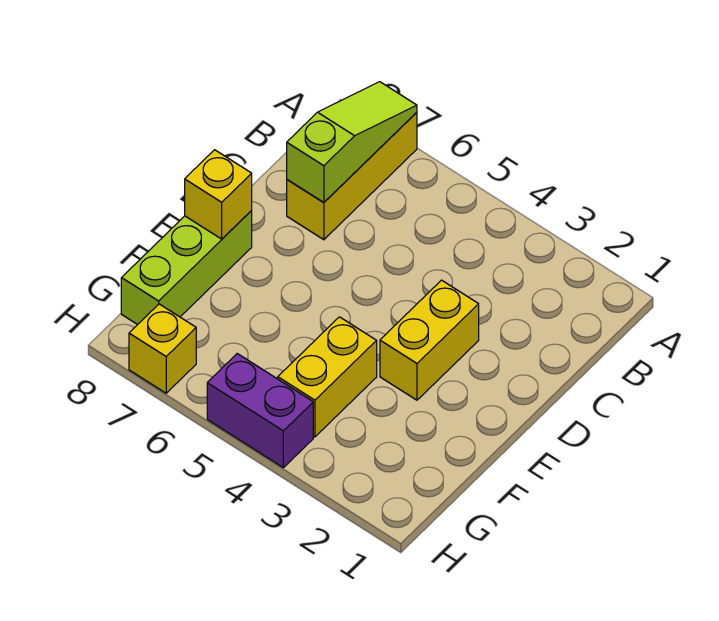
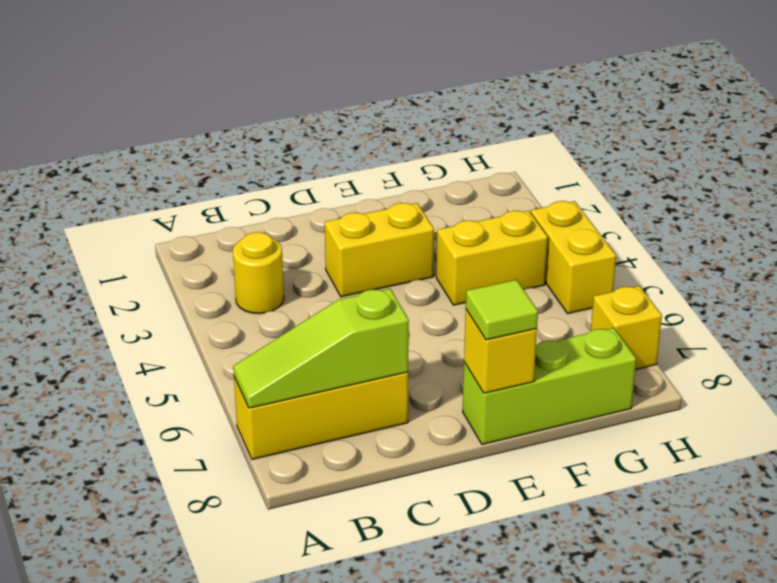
none -> yellow 1x1 round brick [233,232,284,314]
none -> lime 1x1 tile [466,280,538,340]
purple 1x2 brick [207,354,313,468] -> yellow 1x2 brick [531,201,616,314]

